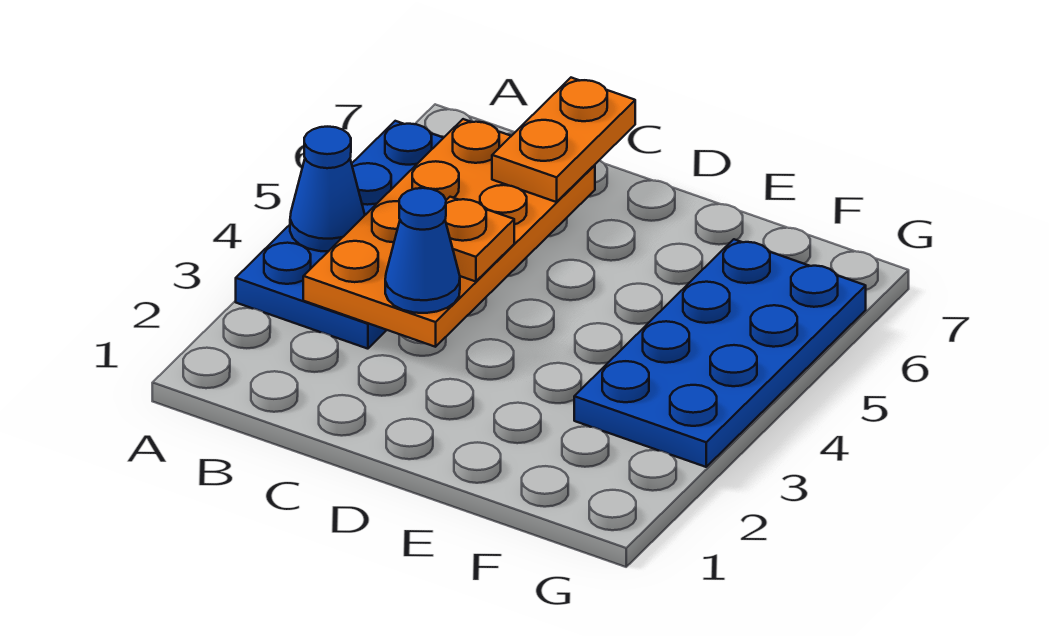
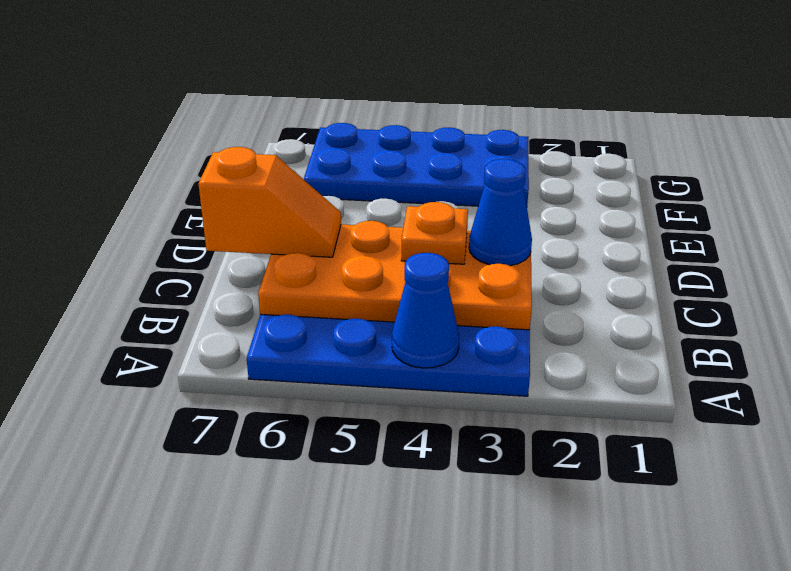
orange 1x2 plate [492,78,635,202] -> orange 1x2 slope [199,147,341,257]

